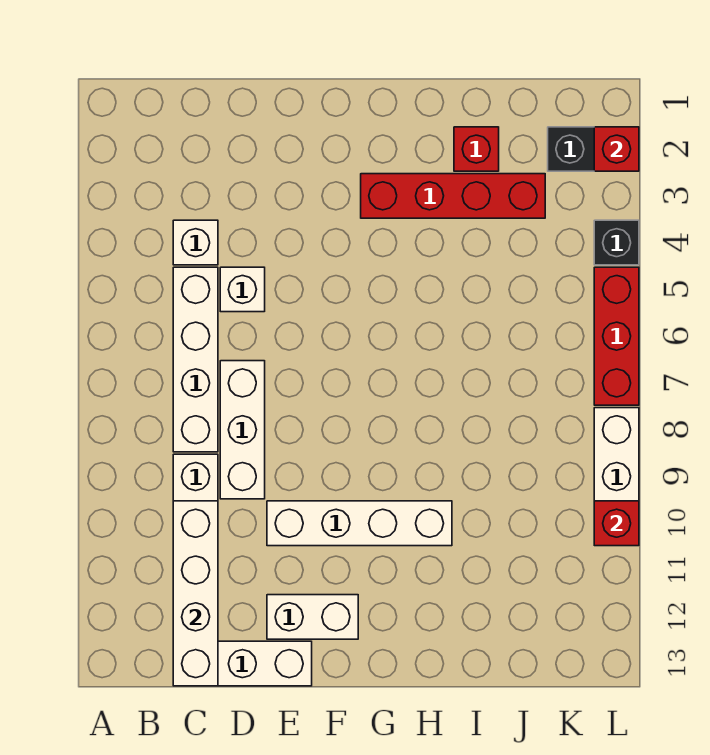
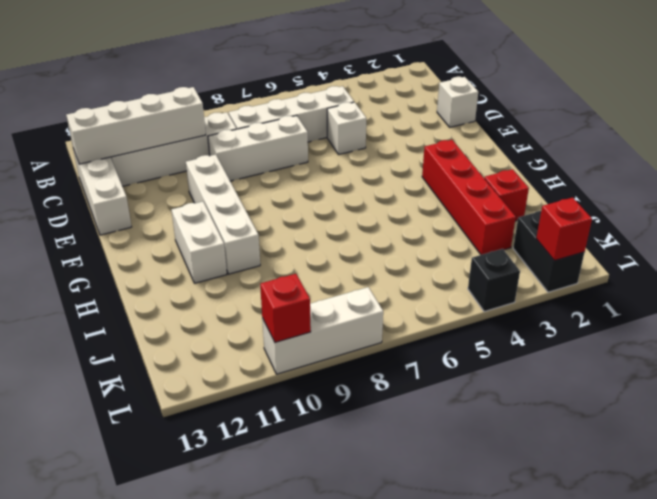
white 1x1 brick [173,220,218,265] -> white 1x1 brick moved to [437,77,478,127]
white 1x2 brick [267,595,358,639] -> white 1x2 brick moved to [171,202,227,283]
red 1x3 brick [594,267,639,405] -> none

